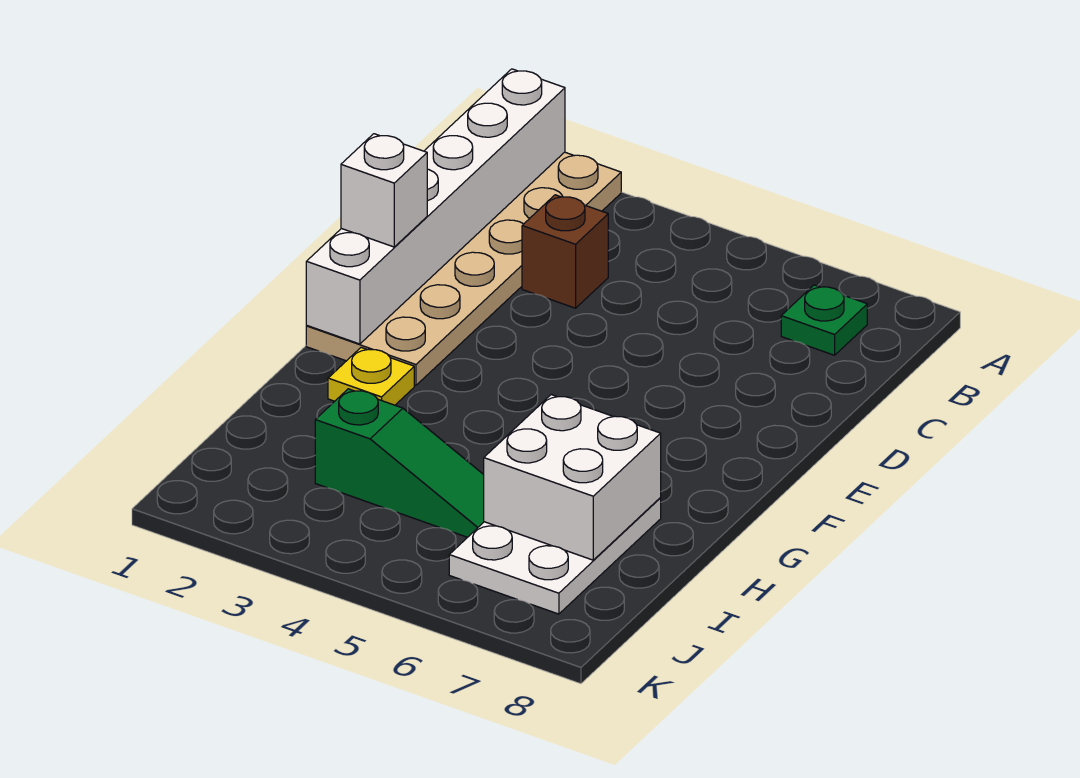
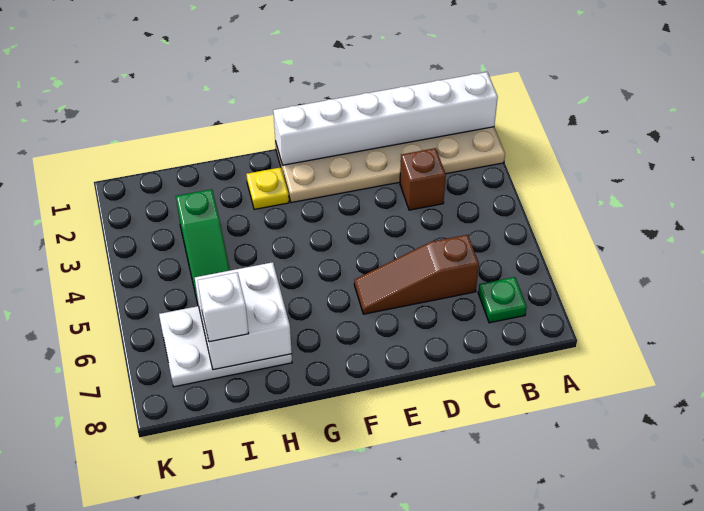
none -> brown 1x3 slope [354,235,479,314]
white 1x1 brick [341,134,427,247] -> white 1x1 brick moved to [198,272,249,342]

